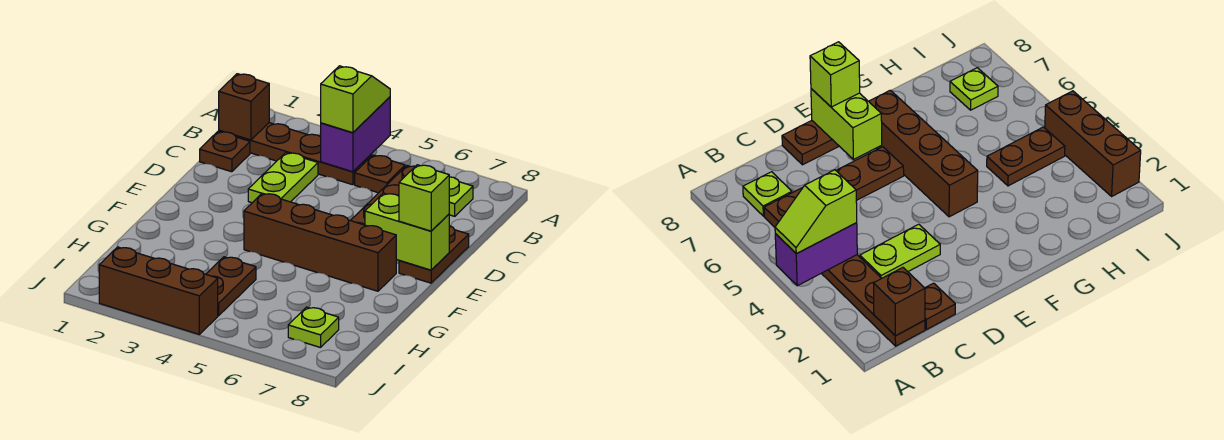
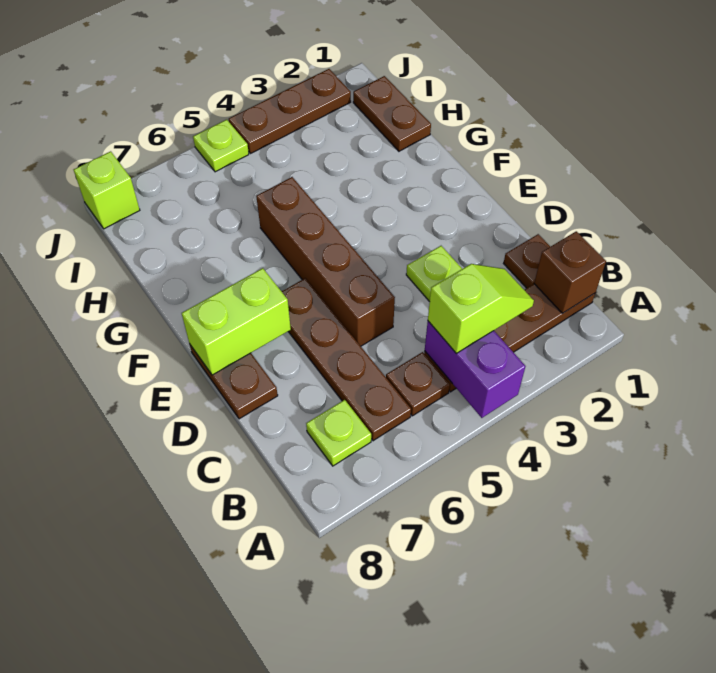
lime 1x2 slope [321,66,390,133] -> lime 1x2 slope turned to [428,264,534,353]
lime 1x1 brick [399,165,449,231] -> lime 1x1 brick moved to [74,151,140,229]
brown 1x4 brick [244,193,396,291] -> brown 1x4 brick turned to [256,177,395,346]
brown 1x2 plate [206,257,256,316] -> brown 1x2 plate moved to [353,76,431,151]
lime 1x1 plate [288,307,339,348] -> lime 1x1 plate moved to [193,120,249,172]
brown 1x3 brick [99,247,218,334] -> brown 1x3 plate [229,69,351,154]

